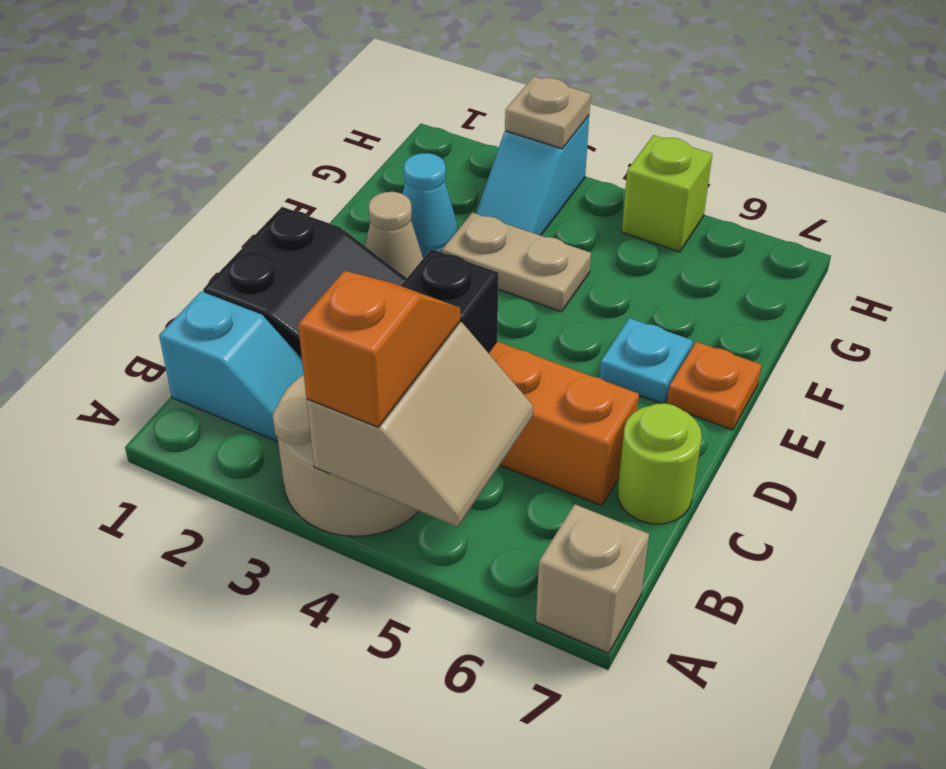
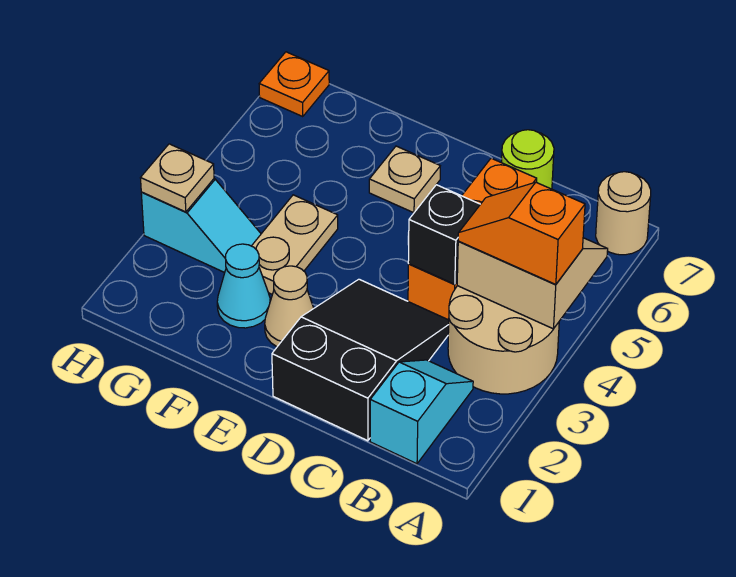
tan 1x1 brick [536,504,649,653] -> tan 1x1 round brick [596,172,651,255]
cyan 1x1 plate [599,318,693,404] -> tan 1x1 plate [369,146,440,213]
orange 1x1 plate [667,342,762,430] -> orange 1x1 plate moved to [259,52,329,117]
lime 1x1 brick [622,135,712,252] -> none

